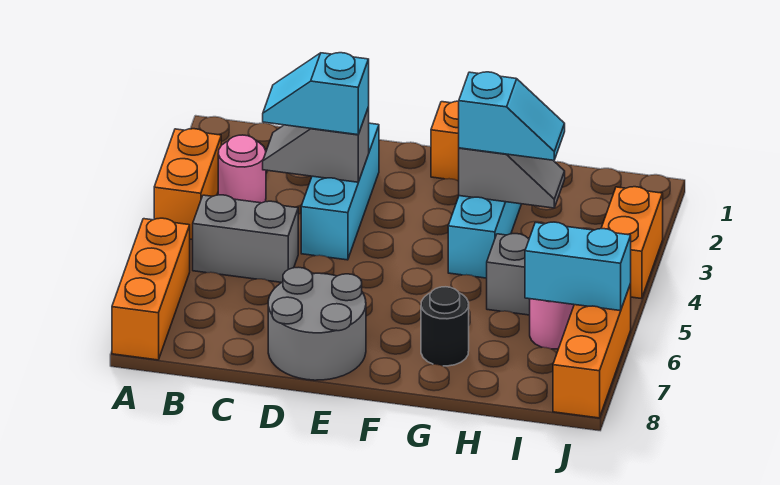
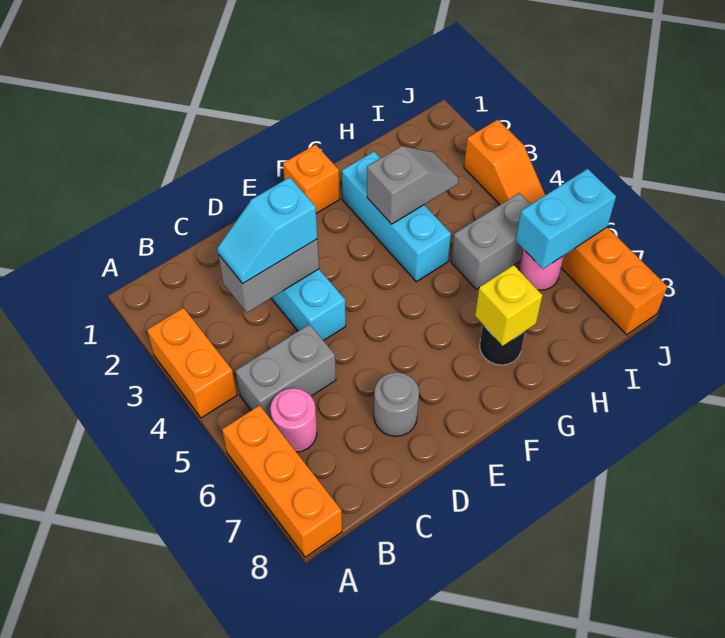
pink 1x1 round brick [218,135,266,203] -> pink 1x1 round brick moved to [270,388,317,452]
grey 1x2 slope [263,107,369,182] -> grey 1x2 brick [218,239,319,313]
grey 2x2 round brick [268,267,366,380] -> grey 1x1 round brick [374,372,419,436]
cyan 1x2 slope [459,72,565,160] -> none
none -> yellow 1x1 brick [475,265,543,346]
orange 1x2 brick [601,187,663,299] -> orange 1x2 slope [464,120,545,205]

